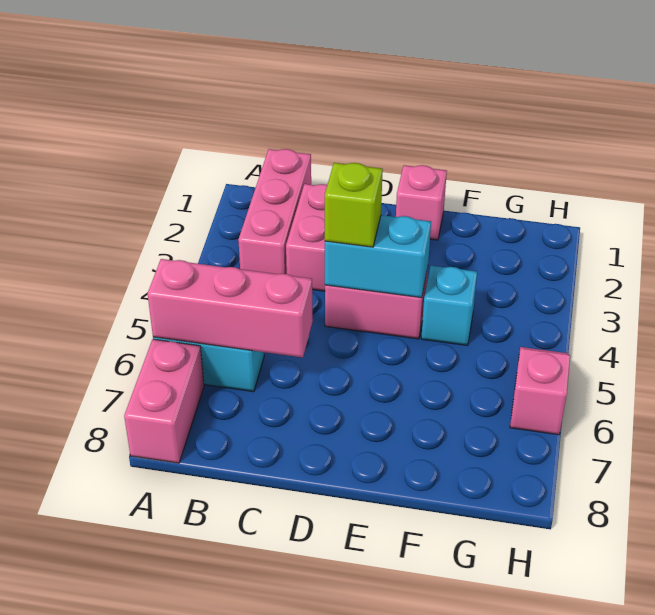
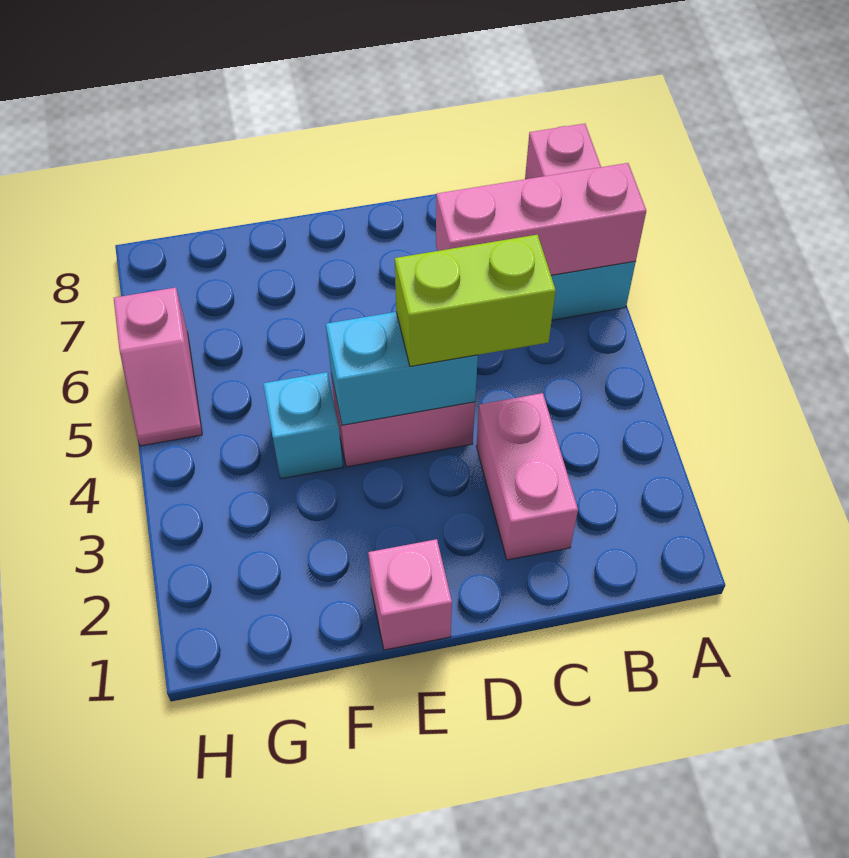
pink 1x3 brick [238,149,311,274] -> none
lime 1x1 brick [325,163,383,247] -> lime 1x2 brick [395,235,556,366]

